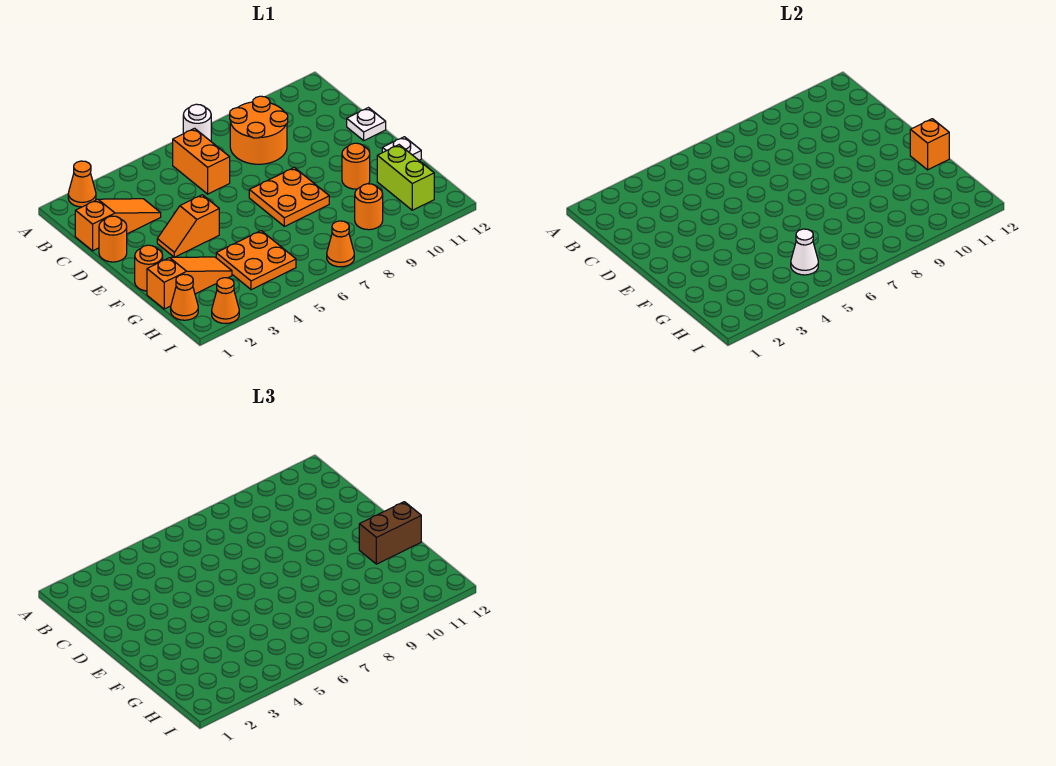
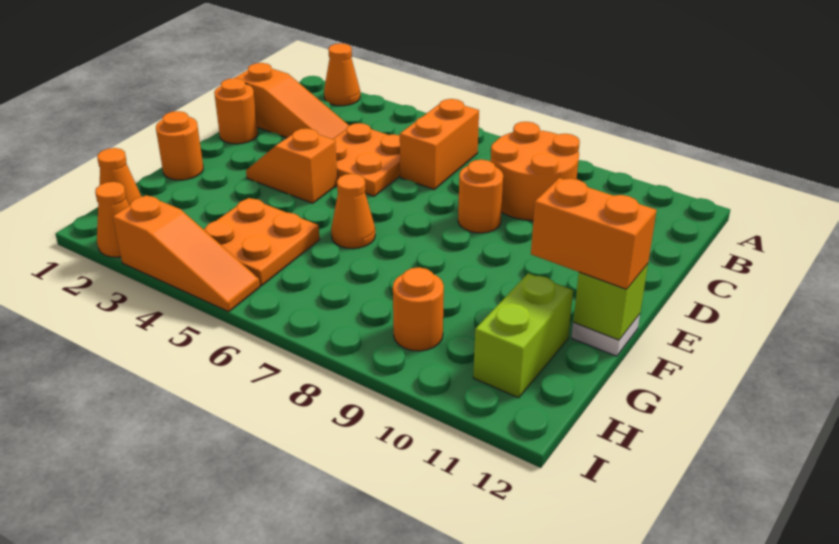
white 1x1 round brick [183,104,211,141] -> none
white 1x1 plate [347,108,386,140] -> none
orange 2x2 plate [249,167,329,226] -> orange 2x2 plate moved to [333,123,400,196]
orange 1x1 round brick [342,143,370,189] -> orange 1x1 round brick moved to [458,160,503,233]
brown 1x2 brick [359,502,421,564] -> orange 1x2 brick [531,178,657,289]
orange 1x1 brick [910,119,949,170] -> lime 1x1 brick [573,264,648,340]
orange 1x3 slope [147,257,232,309] -> orange 1x3 slope moved to [113,195,260,312]
white 1x1 cone [791,229,818,275] -> none
orange 1x1 cone [327,221,354,267] -> orange 1x1 cone moved to [331,174,375,249]

